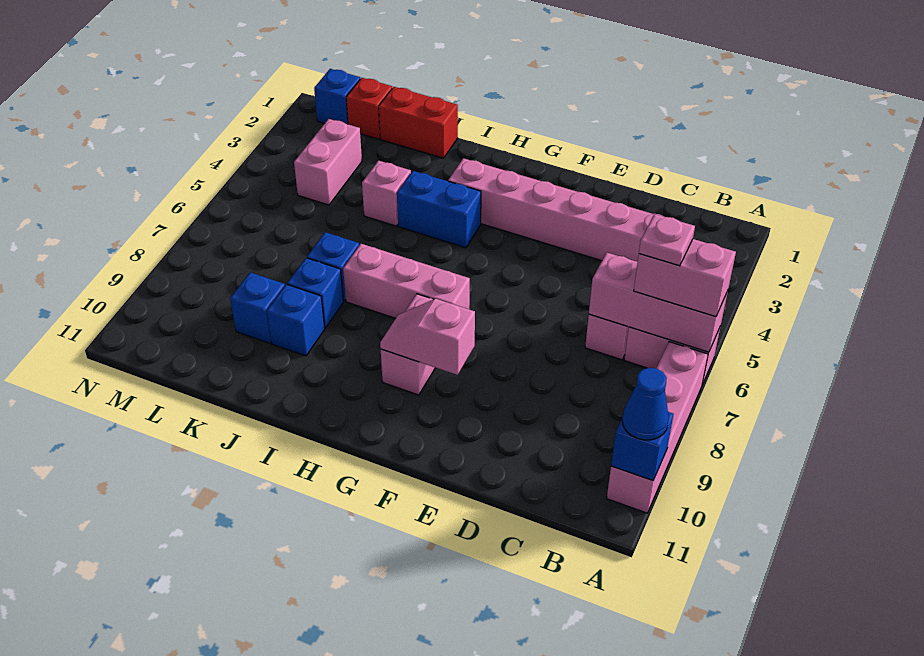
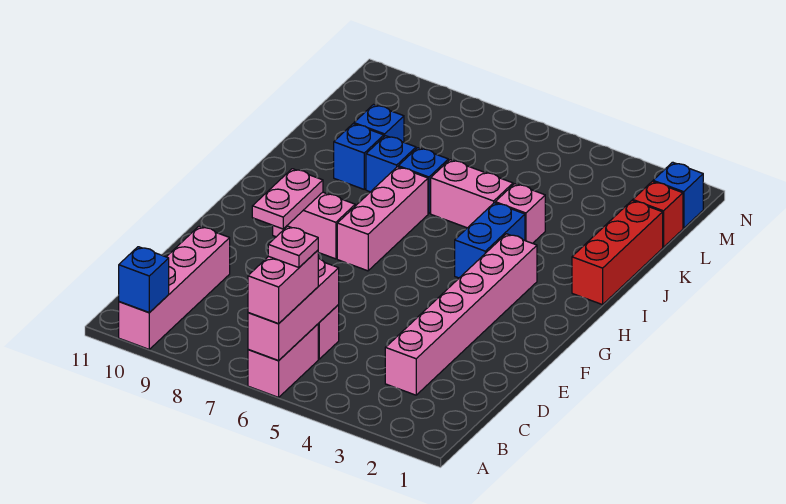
pink 1x4 brick [607,342,708,513] -> pink 1x4 brick turned to [119,226,230,349]
blue 1x1 cone [622,368,669,440] -> none
pink 1x2 slope [380,299,475,375] -> pink 1x2 plate [252,169,323,229]
red 1x2 brick [379,87,458,158] -> red 1x3 brick [572,201,663,305]
pink 1x2 brick [294,119,362,205] -> pink 1x2 brick moved to [431,160,513,228]

